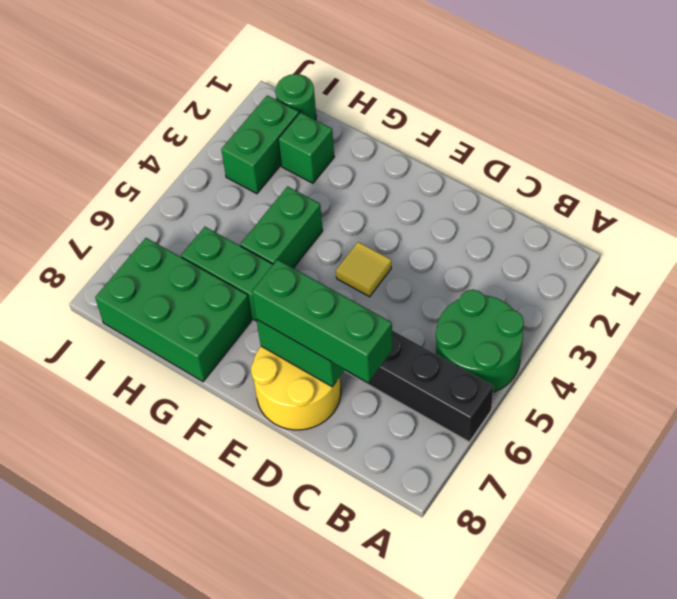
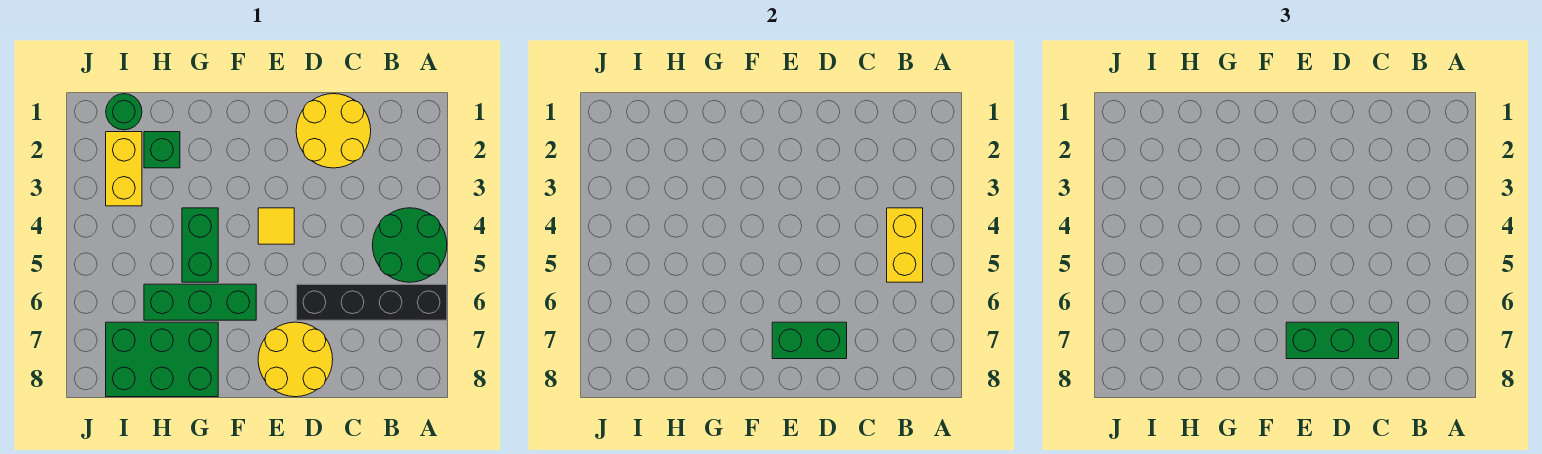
none -> yellow 1x2 brick [887,208,923,282]
none -> yellow 2x2 round brick [296,94,371,168]
green 1x2 brick [221,95,299,194] -> yellow 1x2 brick [106,132,142,206]

